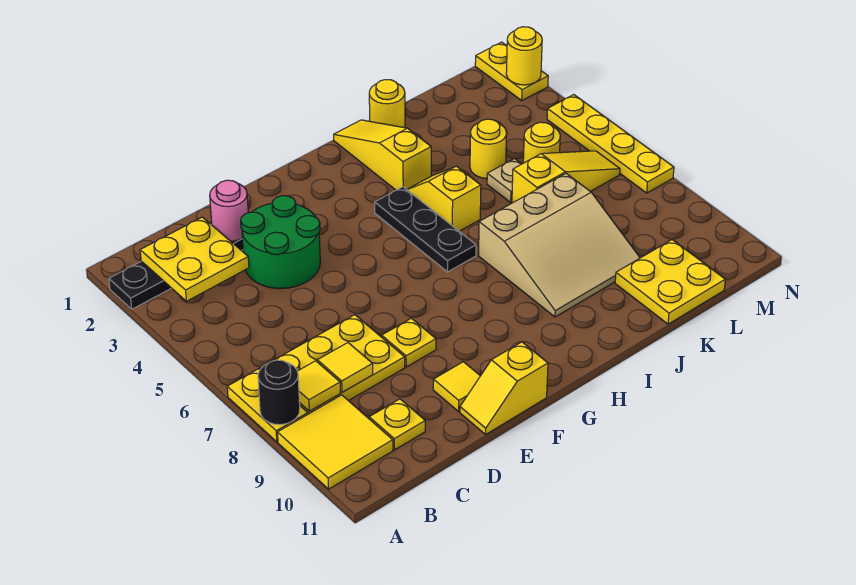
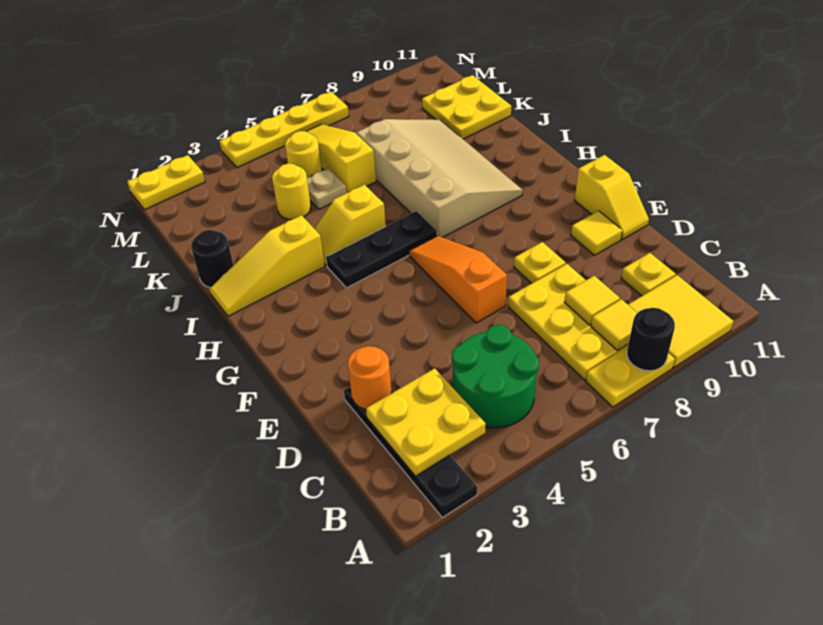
pink 1x1 round brick [210,180,248,241] -> orange 1x1 round brick [348,346,392,409]
green 2x2 round brick [241,196,320,288] -> green 2x2 round brick moved to [452,325,539,428]
none -> orange 1x3 slope [409,236,507,323]
tan 3x3 slope [479,173,640,317] -> tan 3x4 slope [357,119,523,237]
yellow 1x1 round brick [369,80,405,128] -> black 1x1 round brick [191,230,234,288]
yellow 1x1 round brick [506,27,542,85] -> none

